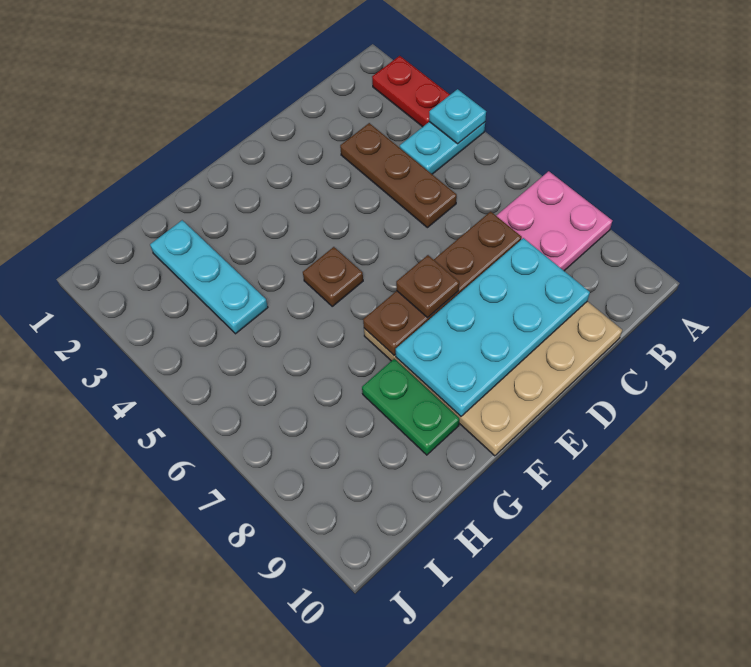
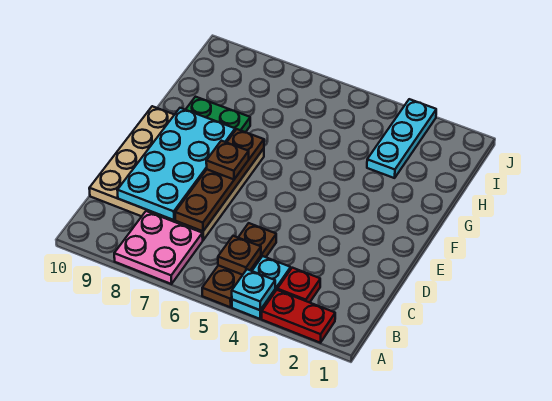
none -> red 1x1 plate [277,268,320,303]
brown 1x3 plate [340,123,457,228] -> brown 1x3 plate turned to [202,223,276,307]
brown 1x1 plate [303,247,363,306] -> brown 1x1 plate moved to [218,236,261,275]
cyan 1x3 plate [150,220,268,334] -> cyan 1x3 plate turned to [367,99,436,178]

